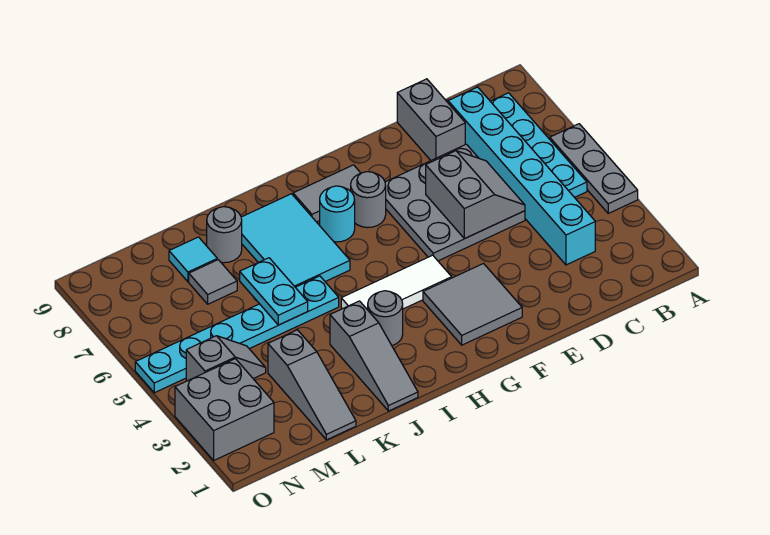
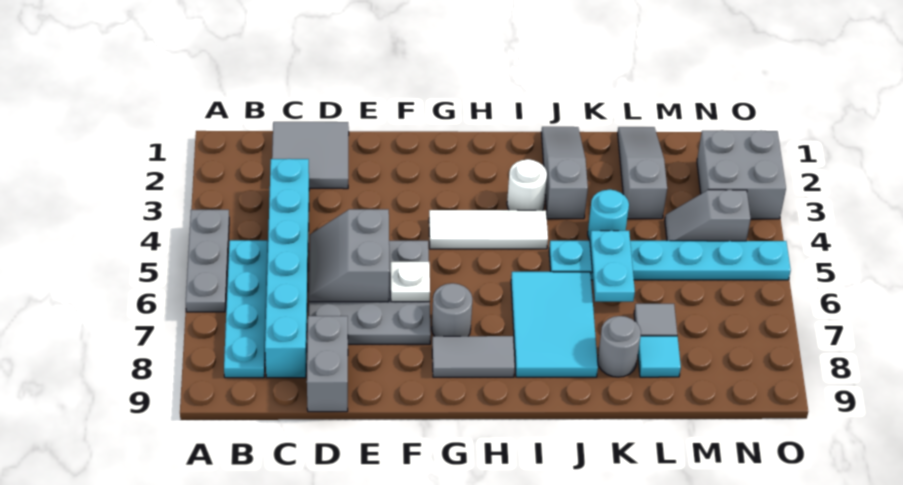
grey 2x2 tile [423,264,522,345] -> grey 2x2 tile moved to [272,122,349,189]
none -> white 1x1 plate [391,262,430,302]
cyan 1x1 round brick [320,186,355,242] -> cyan 1x1 round brick moved to [588,190,629,240]
grey 1x1 round brick [368,291,403,345] -> white 1x1 round brick [507,159,547,210]

